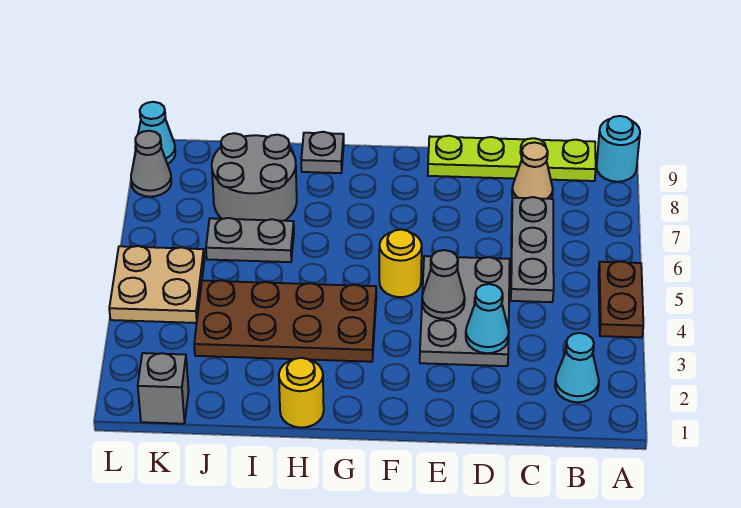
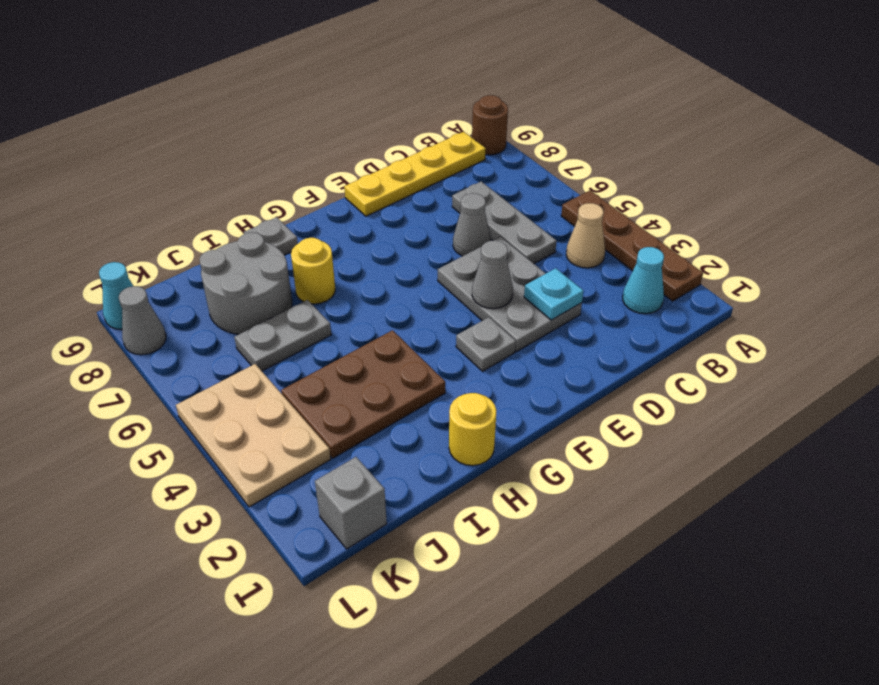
brown 1x2 plate [598,261,643,337] -> brown 1x4 plate [561,190,703,301]
cyan 1x1 round brick [597,116,640,182] -> brown 1x1 round brick [472,95,508,155]
lime 1x4 plate [428,136,596,181] -> yellow 1x4 plate [344,132,486,216]
tan 1x1 cone [512,142,553,199] -> tan 1x1 cone moved to [566,203,605,268]
cyan 1x1 cone [466,284,509,353] -> cyan 1x1 plate [524,268,583,320]
none -> grey 1x1 cone [453,193,491,256]
none -> grey 1x1 plate [456,317,516,371]
yellow 1x1 round brick [379,230,422,297] -> yellow 1x1 round brick moved to [291,238,335,304]
brown 2x4 plate [194,280,376,362] -> brown 2x3 plate [281,330,445,458]
tan 2x2 plate [109,246,204,323] -> tan 2x3 plate [176,364,331,507]

